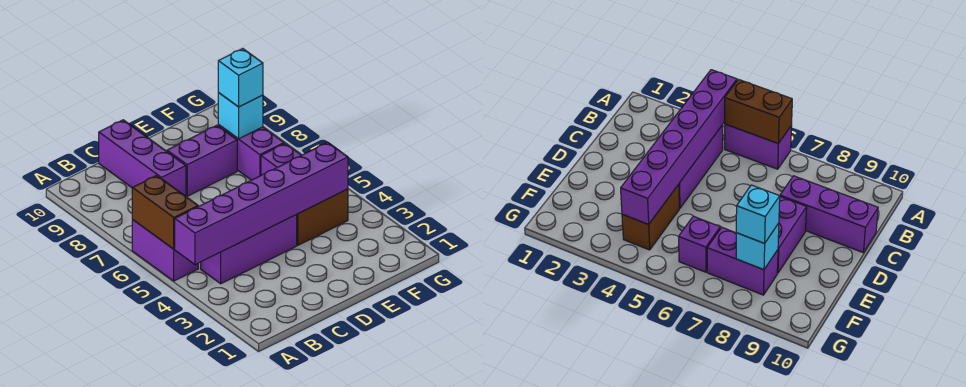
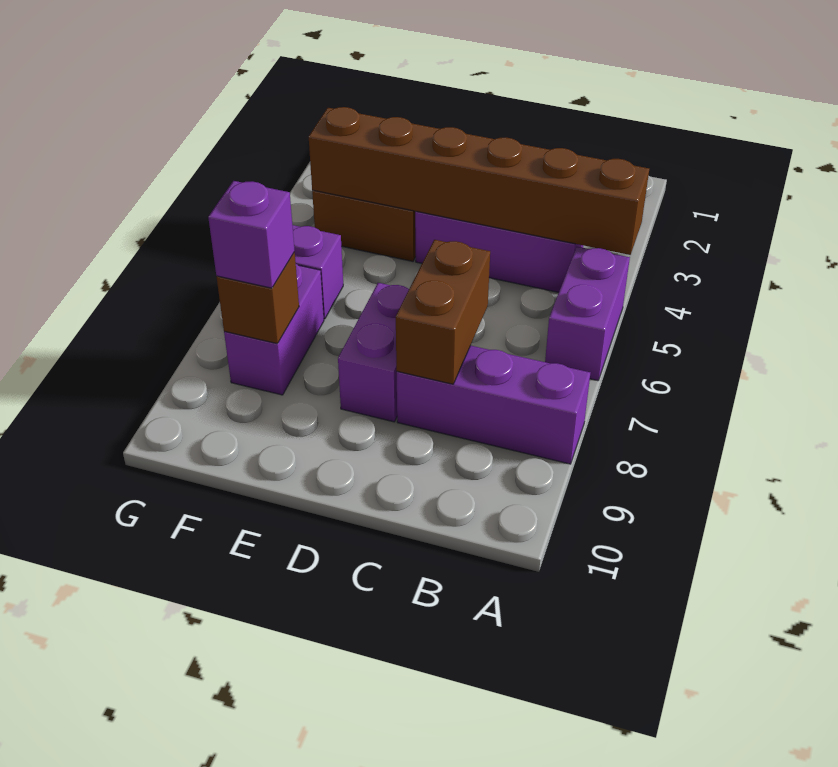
purple 1x6 brick [175,142,348,265] -> brown 1x6 brick [309,107,649,255]
brown 1x2 brick [132,175,198,249] -> brown 1x2 brick moved to [396,240,490,384]
purple 1x3 brick [99,120,186,196] -> purple 1x3 brick turned to [397,346,590,464]
purple 1x2 brick [167,125,237,196] -> purple 1x2 brick turned to [338,283,409,422]
cyan 1x1 brick [218,93,263,139] -> brown 1x1 brick [217,252,299,344]
cyan 1x1 brick [218,49,263,107] -> purple 1x1 brick [208,181,295,288]

